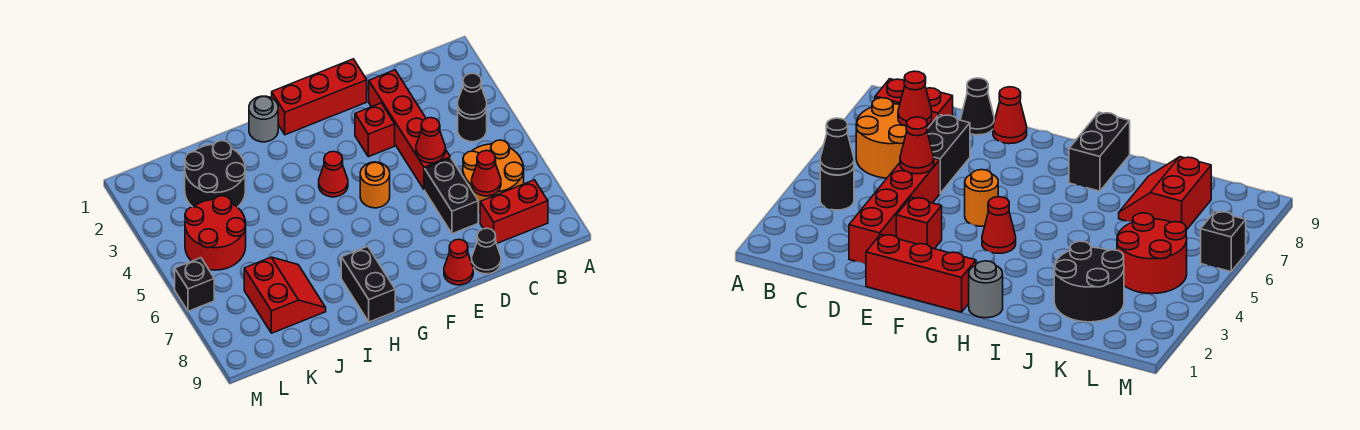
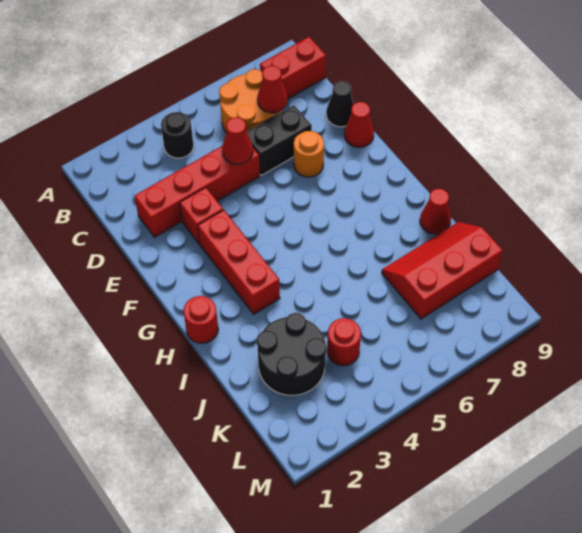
black 1x1 cone [458,73,487,119] -> none
red 1x2 brick [480,180,548,244] -> red 1x2 brick turned to [260,37,326,99]
red 1x3 brick [272,59,367,135] -> red 1x3 brick moved to [198,210,280,314]
orange 1x1 round brick [360,162,390,208] -> orange 1x1 round brick moved to [294,131,324,177]
red 1x1 cone [319,151,348,197] -> red 1x1 cone moved to [420,189,451,234]
grey 1x1 round brick [249,96,278,142] -> red 1x1 round brick [184,296,218,343]
black 1x2 brick [341,246,395,322] -> none
red 2x2 slope [244,257,326,333] -> red 2x3 slope [382,222,503,319]
red 2x2 round brick [185,196,246,270] -> red 1x1 round brick [327,318,361,366]
black 1x1 brick [175,258,214,311] -> none

